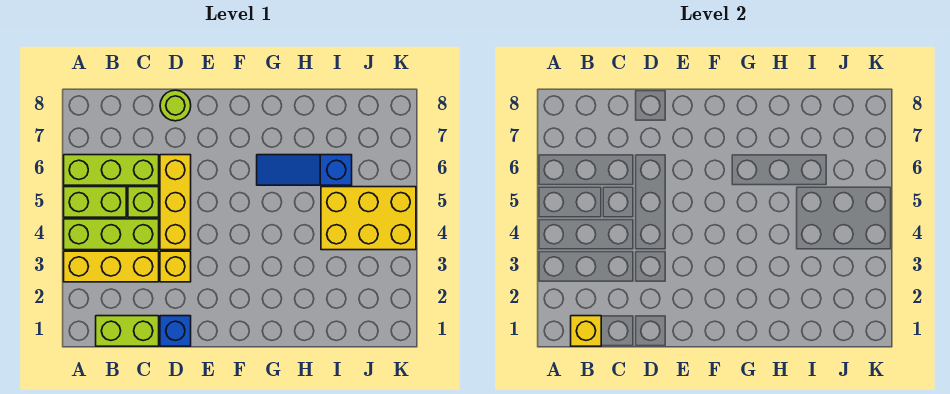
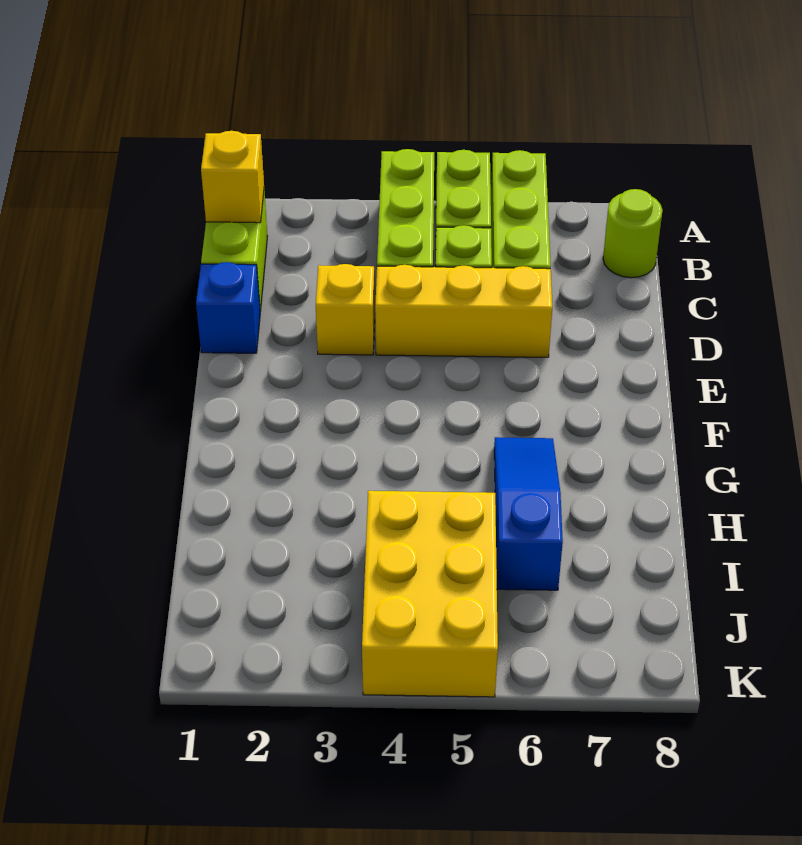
yellow 1x3 brick [64,251,159,282] -> none
lime 1x1 round brick [160,90,191,121] -> lime 1x1 round brick moved to [603,189,662,278]

